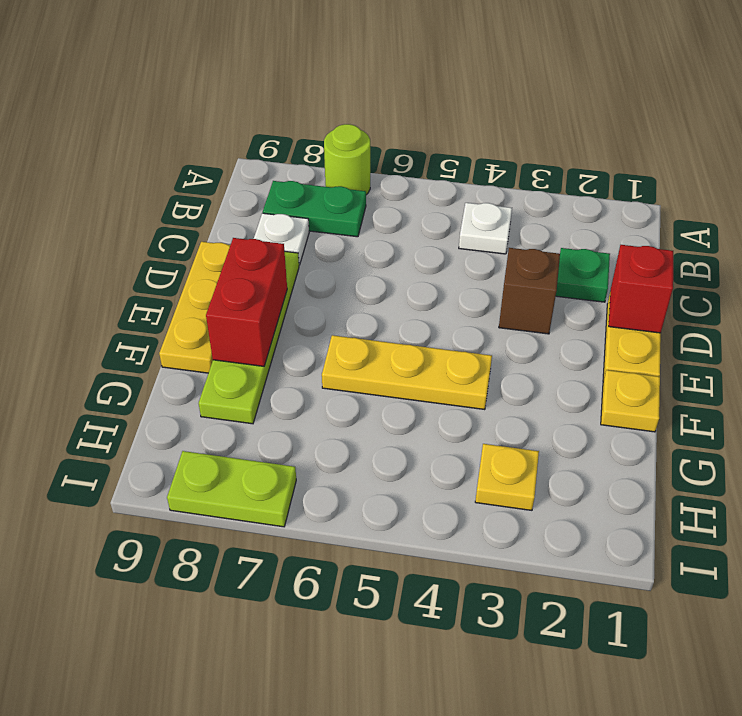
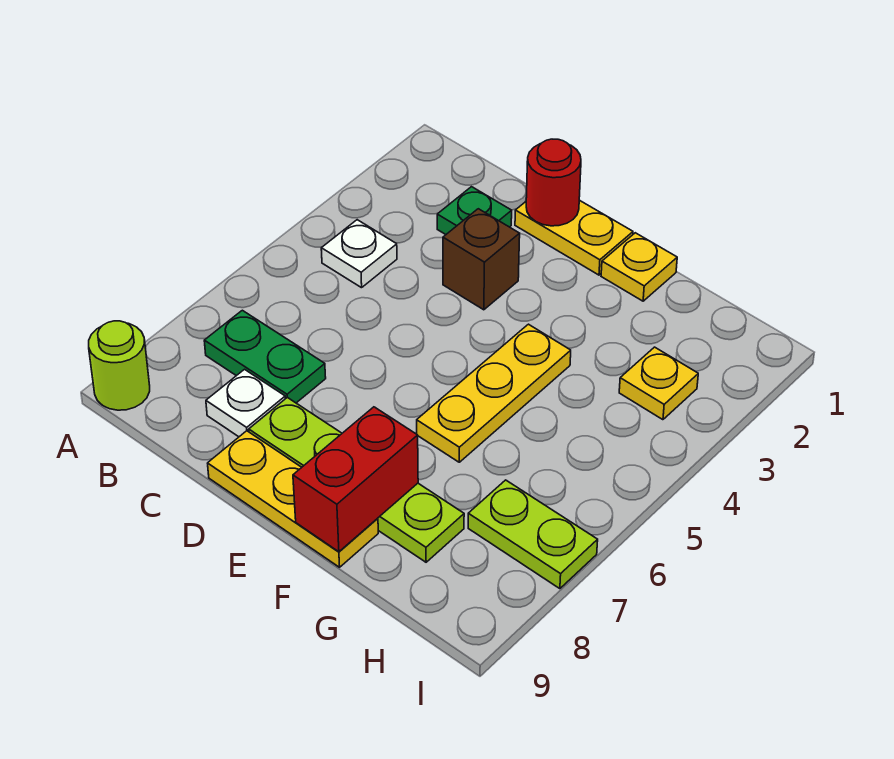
lime 1x1 round brick [324,124,370,195] -> lime 1x1 round brick moved to [89,321,150,410]
green 1x2 plate [263,181,366,237] -> green 1x2 plate turned to [204,310,326,403]
red 1x1 brick [609,245,673,333] -> red 1x1 round brick [526,139,581,226]
red 1x2 brick [206,238,287,366] -> red 1x2 brick turned to [293,407,418,552]
lime 1x2 plate [167,451,296,527] -> lime 1x2 plate turned to [468,480,598,589]

